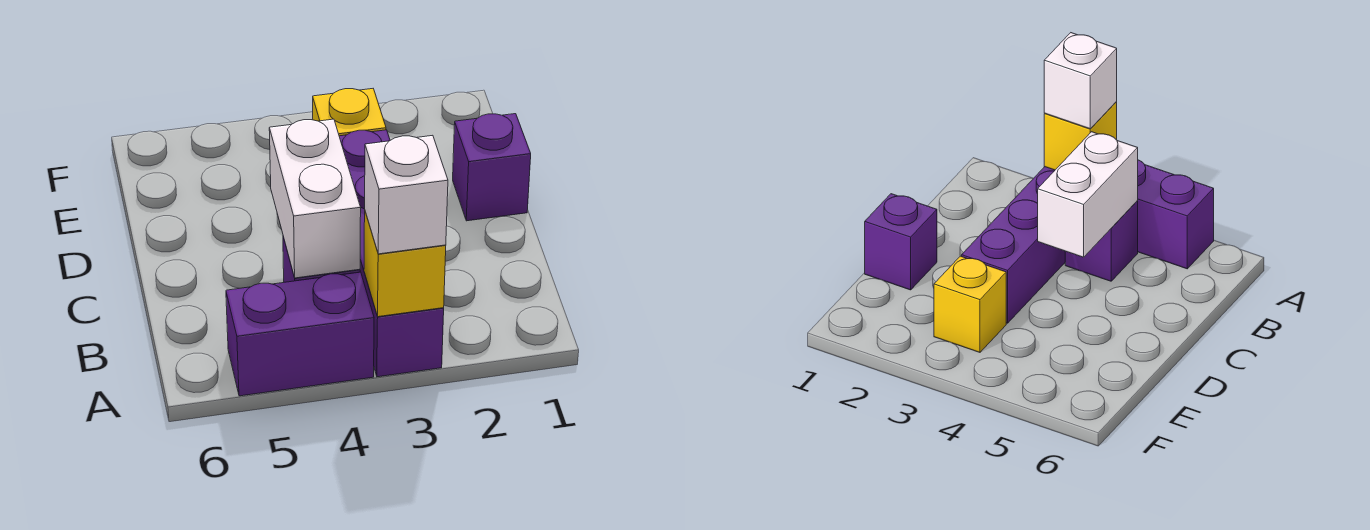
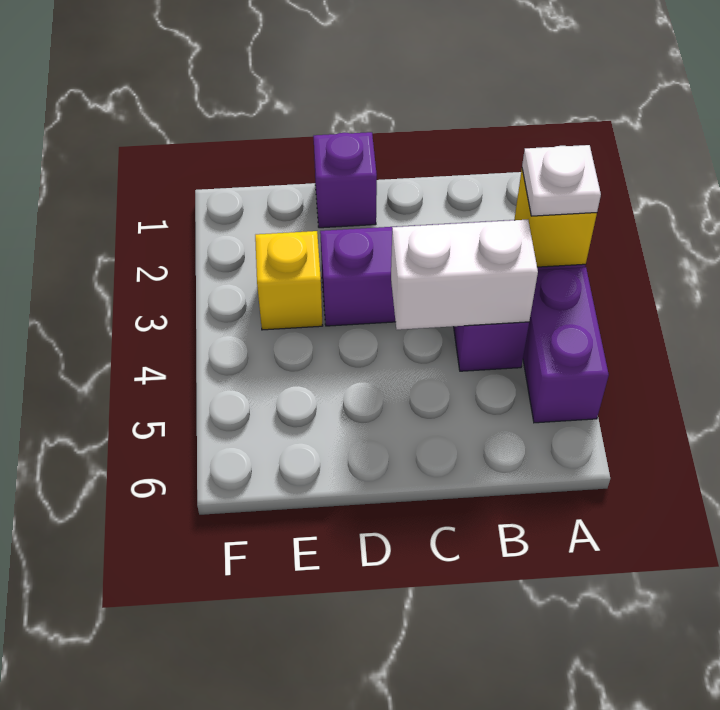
white 1x1 brick [365,135,448,254] -> white 1x1 plate [522,145,601,216]

